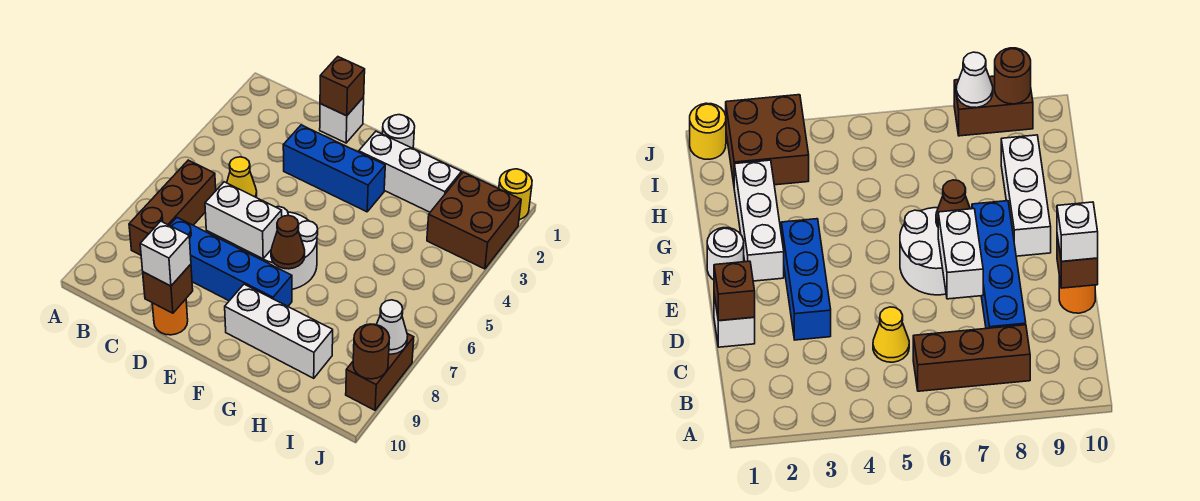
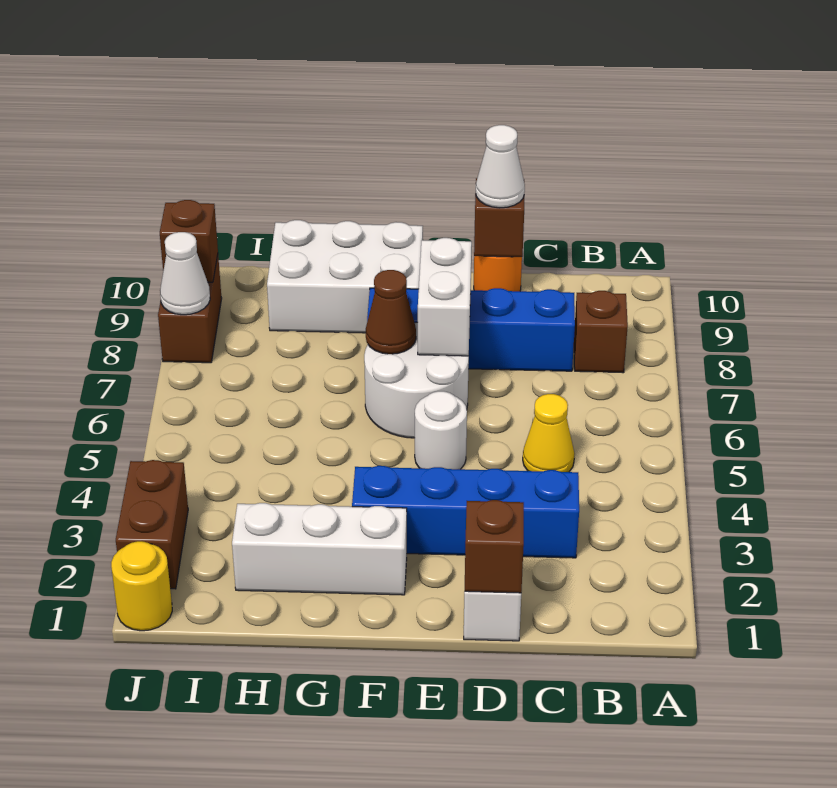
brown 1x3 brick [129,160,216,255] -> brown 1x1 brick [574,291,628,373]
blue 1x3 brick [283,125,385,212] -> blue 1x4 brick [352,466,579,558]
white 1x2 brick [205,182,282,259] -> white 1x2 brick turned to [418,238,472,356]
white 1x1 brick [140,221,191,286] -> white 1x1 cone [476,125,525,208]
white 1x1 round brick [382,115,415,148] -> white 1x1 round brick moved to [415,391,467,469]
white 1x3 brick [225,284,333,378] -> white 2x3 brick [267,220,423,333]
brown 2x2 brick [427,172,521,269] -> brown 1x2 brick [116,460,188,589]
brown 1x1 round brick [353,324,390,379] -> brown 1x1 brick [160,200,218,282]

